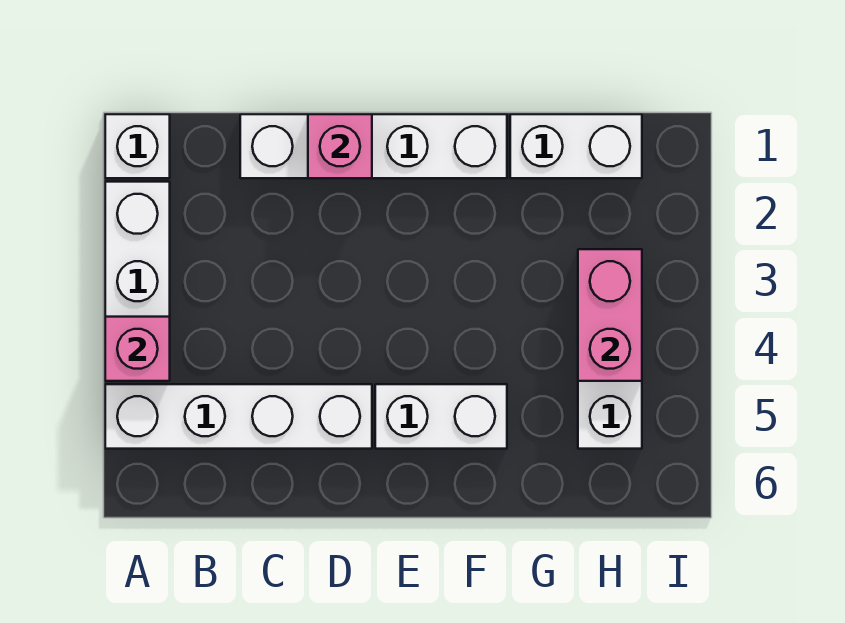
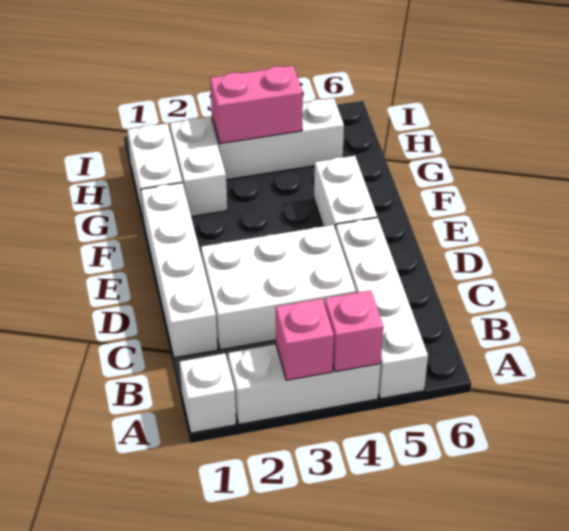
none -> white 2x3 brick [201,225,356,350]
pink 1x1 brick [308,114,372,178] -> pink 1x1 brick moved to [276,299,334,380]
none -> white 1x2 brick [170,117,227,217]

